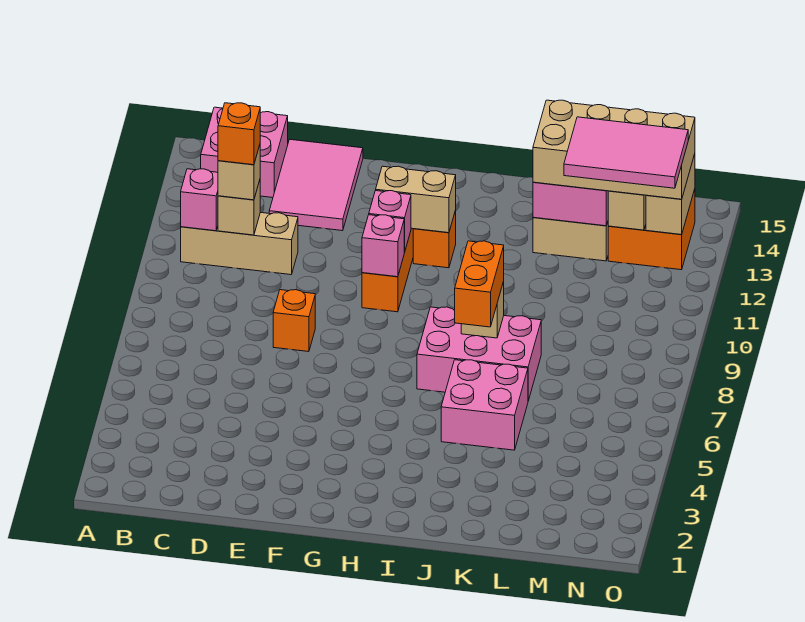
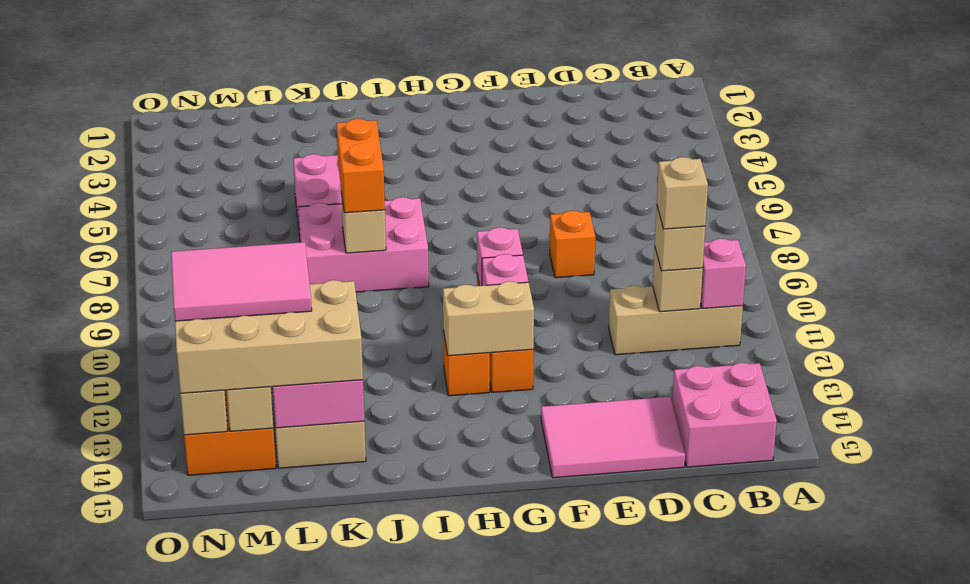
orange 1x1 brick [218,103,260,165] -> tan 1x1 brick [657,157,708,229]
pink 2x3 tile [269,139,363,231] -> pink 2x3 tile turned to [541,397,685,478]

